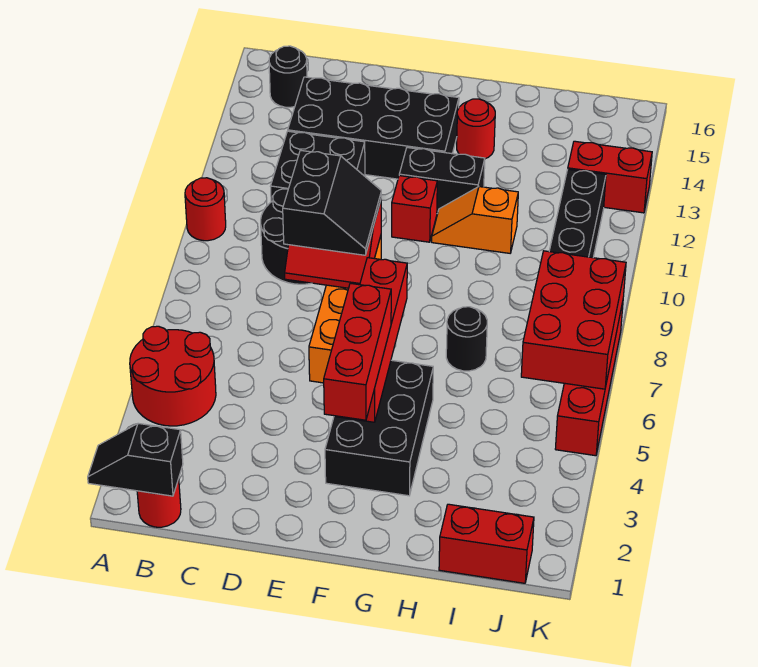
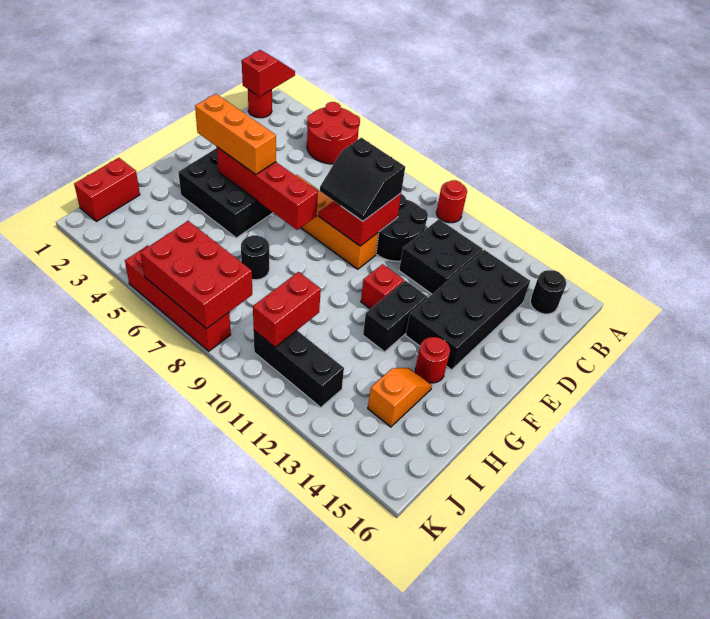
black 1x2 slope [88,423,183,496] -> red 1x2 slope [242,50,295,97]
red 1x3 brick [324,283,391,420] -> orange 1x3 brick [195,94,276,174]
orange 1x2 slope [432,187,518,253] -> orange 1x2 slope moved to [368,368,432,427]
red 1x2 brick [568,141,652,213] -> red 1x2 brick moved to [253,272,321,347]

